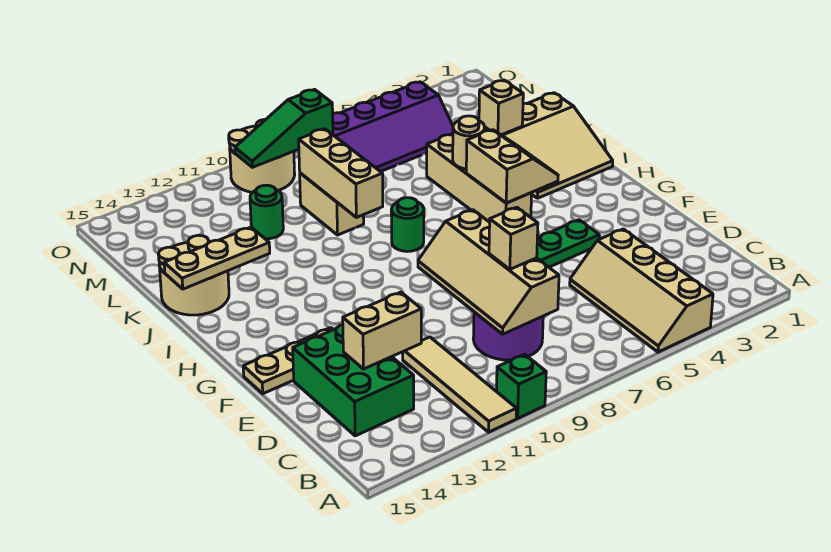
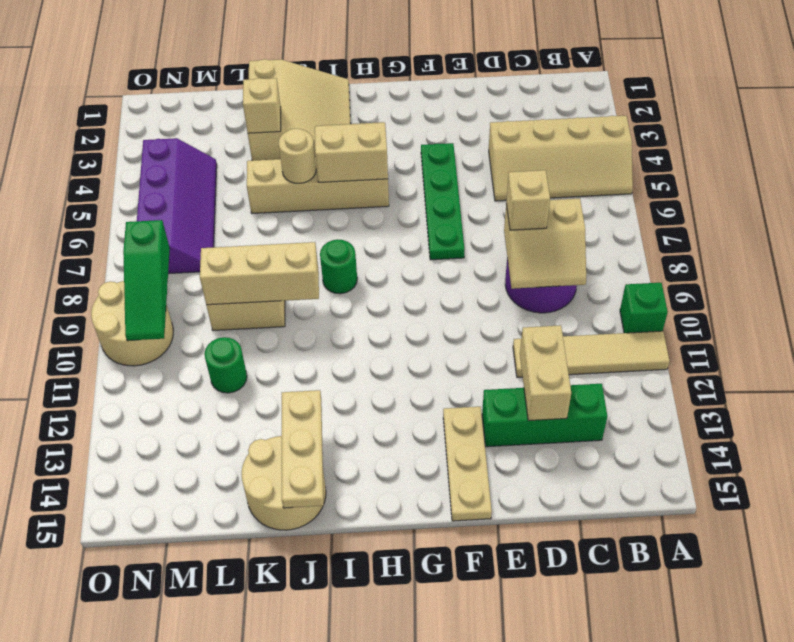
tan 2x4 slope [418,210,559,334] -> tan 2x2 slope [504,198,586,289]
green 2x3 brick [293,325,414,436] -> green 1x3 brick [482,384,607,447]

